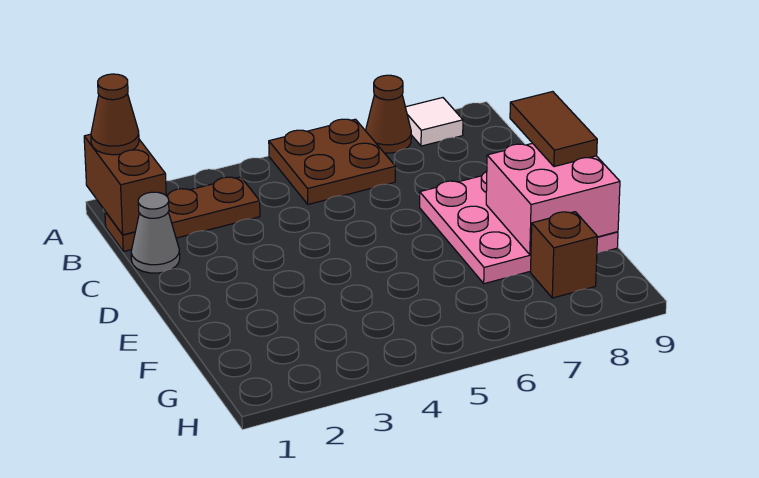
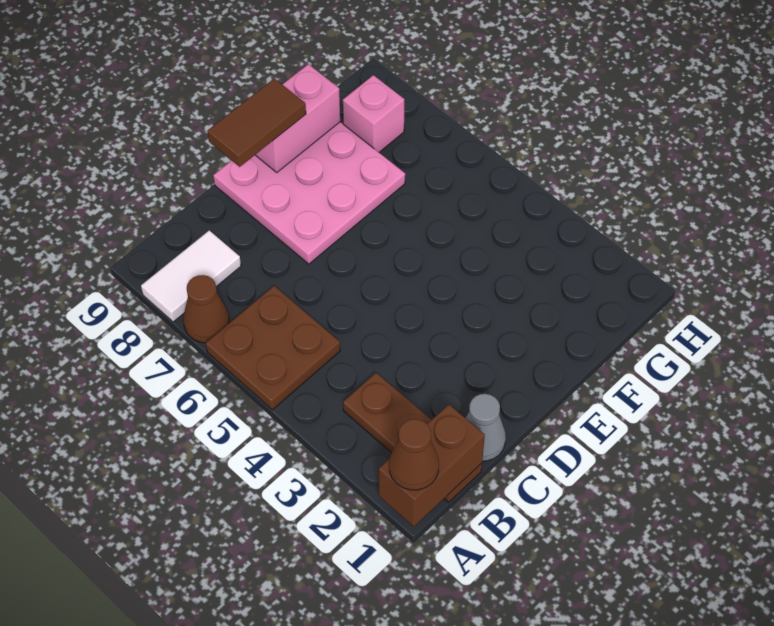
white 1x1 tile [405,98,463,146] -> white 1x2 tile [141,230,241,322]
pink 2x2 brick [486,143,620,255] -> pink 1x2 brick [255,64,340,172]
brown 1x1 brick [531,212,597,298] -> pink 1x1 brick [343,75,404,152]

